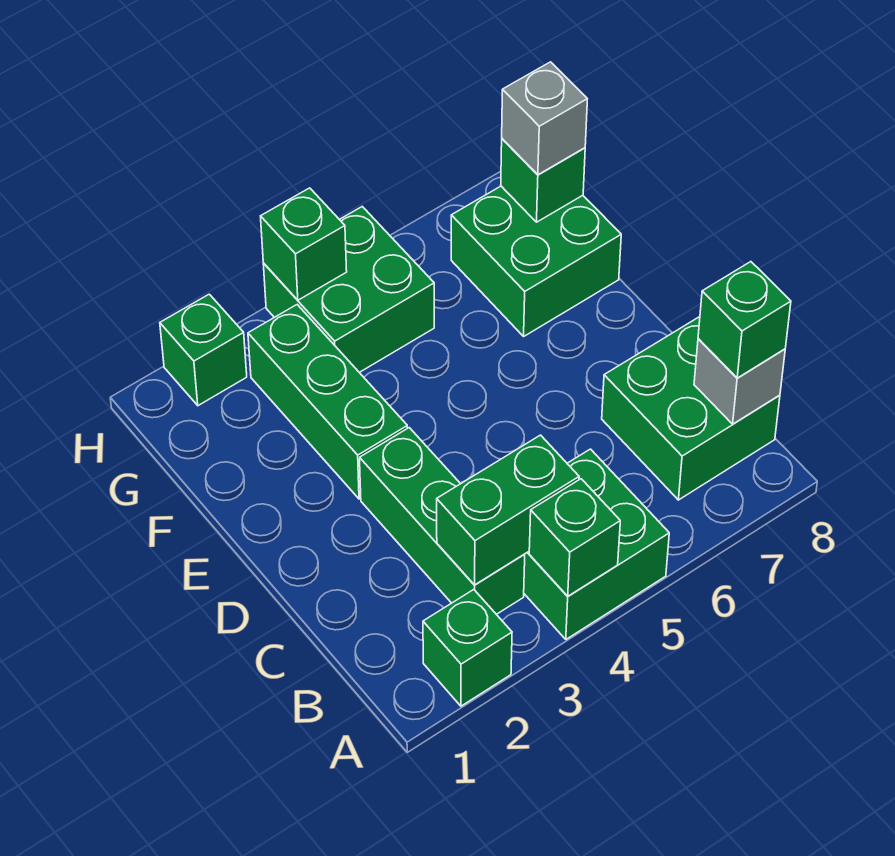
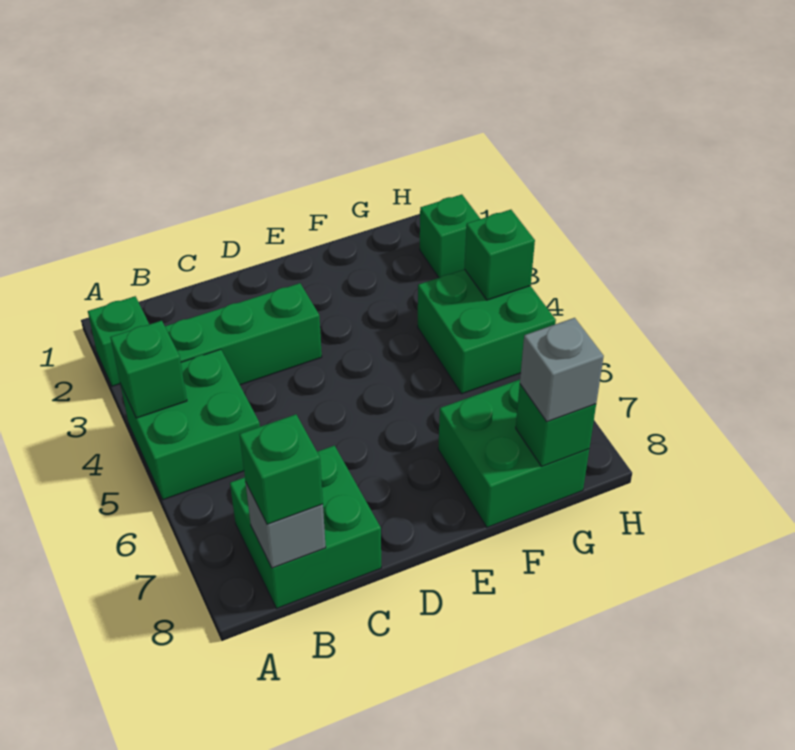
green 1x2 brick [437,435,579,585] -> none
green 1x3 brick [248,305,407,499] -> none

